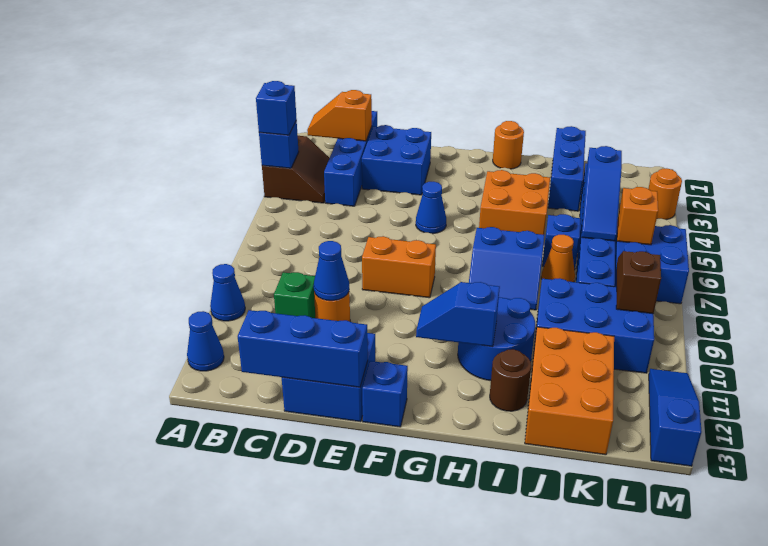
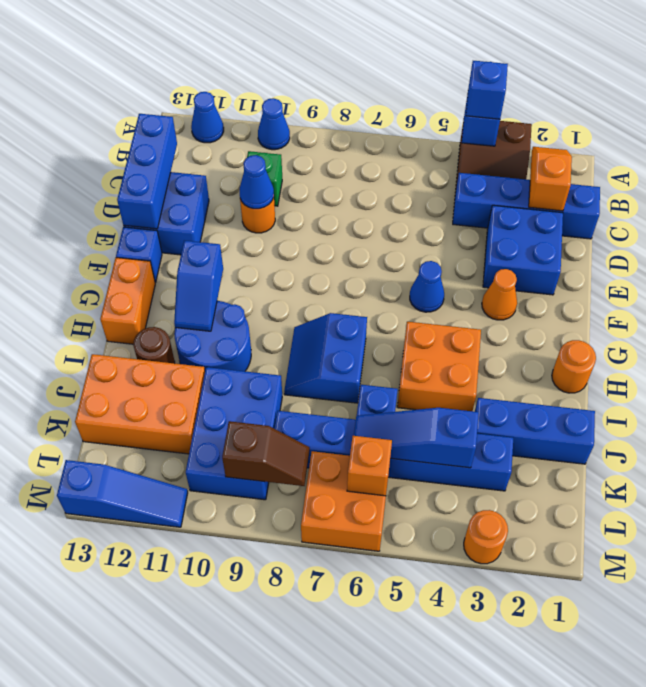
orange 1x2 brick [362,236,436,298] -> orange 1x2 brick moved to [100,258,155,344]
blue 1x2 slope [416,282,500,347] -> blue 1x2 slope turned to [174,241,223,331]
orange 1x1 cone [541,235,575,282] -> orange 1x1 cone moved to [482,269,517,320]
blue 2x2 brick [615,225,689,304] -> orange 2x2 brick [301,451,386,551]

